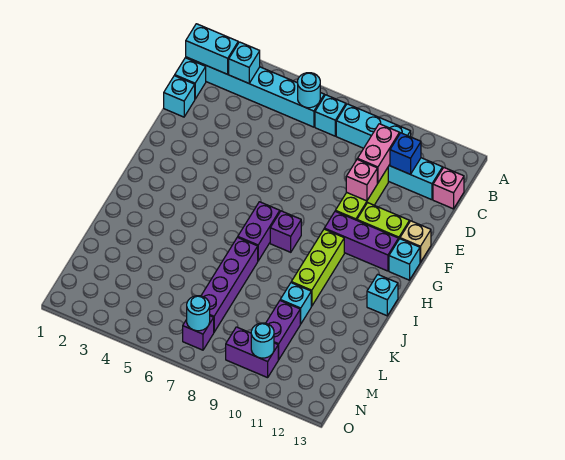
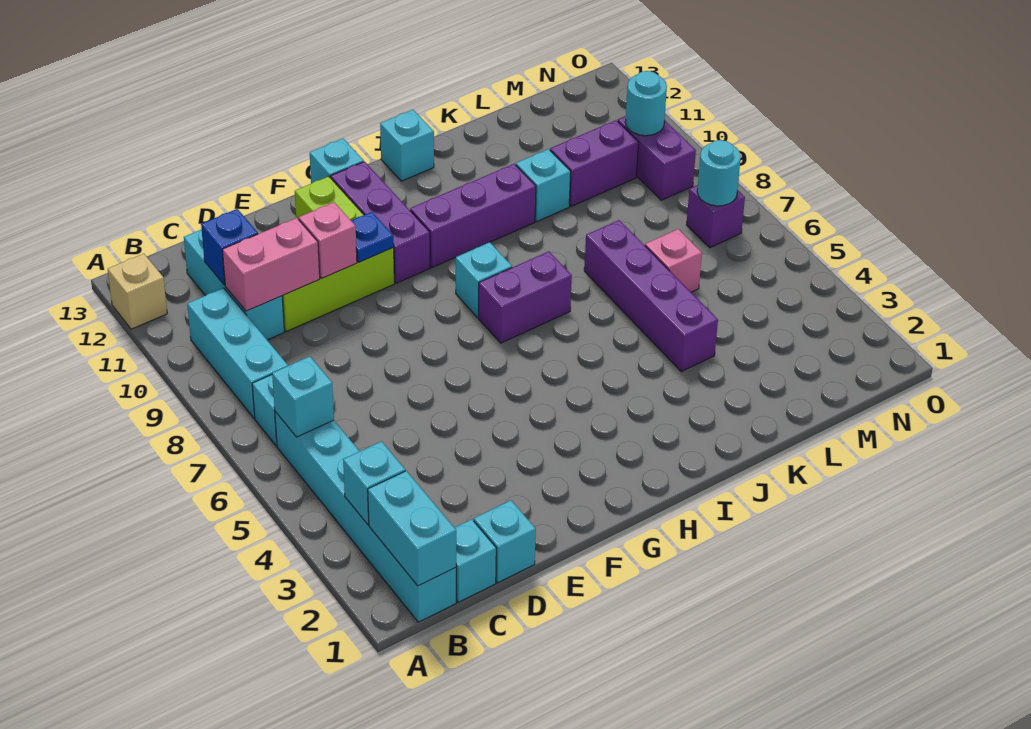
cyan 1x1 round brick [298,73,320,108] -> cyan 1x1 brick [272,356,334,437]
pink 1x1 brick [433,168,464,209] -> pink 1x1 brick moved to [645,229,702,292]
none -> blue 1x1 plate [352,212,394,262]
tan 1x1 brick [400,221,431,262] -> tan 1x1 brick moved to [108,254,167,329]
purple 1x1 brick [270,211,301,252] -> cyan 1x1 brick [456,242,512,317]
lime 1x3 brick [291,229,344,306] -> purple 1x3 brick [410,164,536,267]
purple 1x4 brick [201,237,258,332] -> purple 1x4 brick turned to [584,220,718,371]

